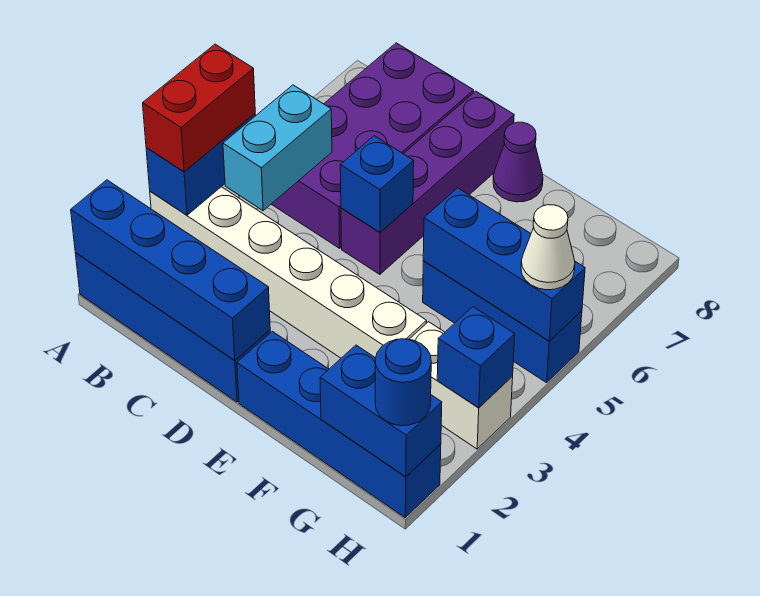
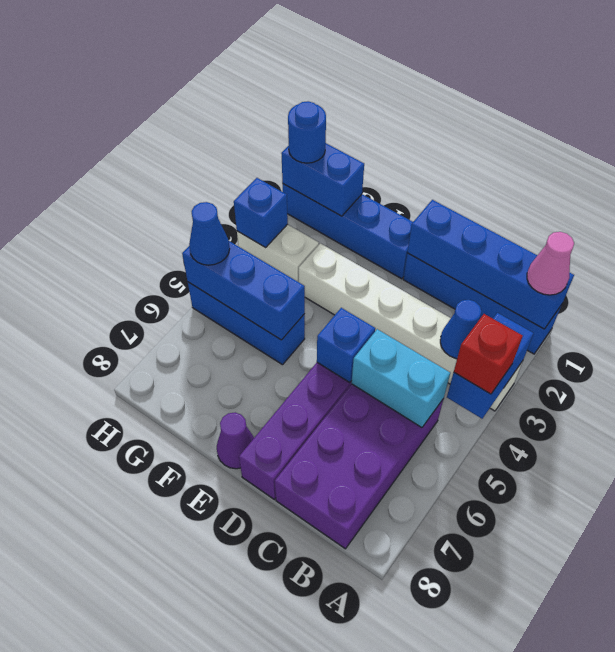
none -> pink 1x1 cone [527,232,574,295]
red 1x2 brick [143,44,255,172] -> red 1x1 brick [454,314,523,394]
none -> blue 1x1 cone [440,300,482,359]
cyan 1x2 brick [223,85,332,211] -> cyan 1x2 brick turned to [352,329,450,427]
white 1x1 cone [521,205,575,290] -> blue 1x1 cone [189,202,230,265]

